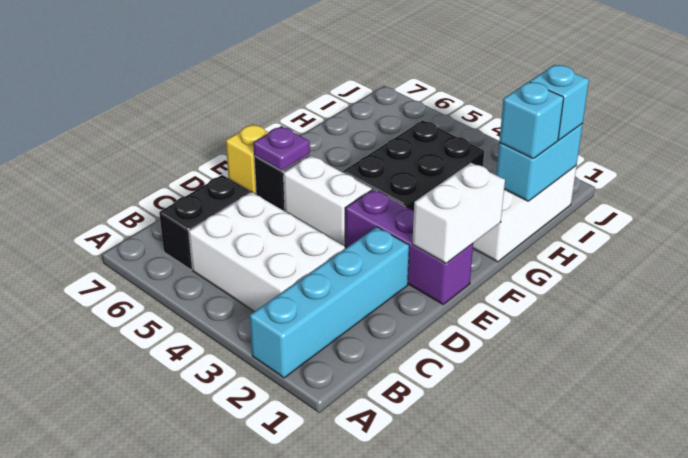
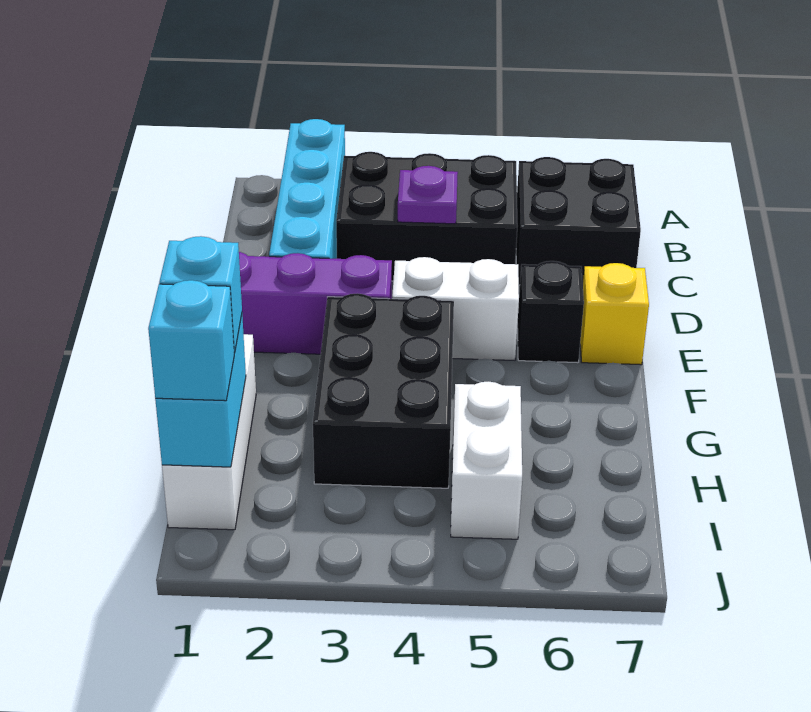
white 2x3 brick [189,192,345,311] -> black 2x3 brick [336,152,517,281]
black 1x2 brick [159,175,250,270] -> black 2x2 brick [516,157,641,285]
white 1x2 brick [412,163,505,263] -> white 1x2 brick moved to [451,382,522,539]
purple 1x1 plate [253,126,310,171] -> purple 1x1 plate moved to [398,166,458,224]

